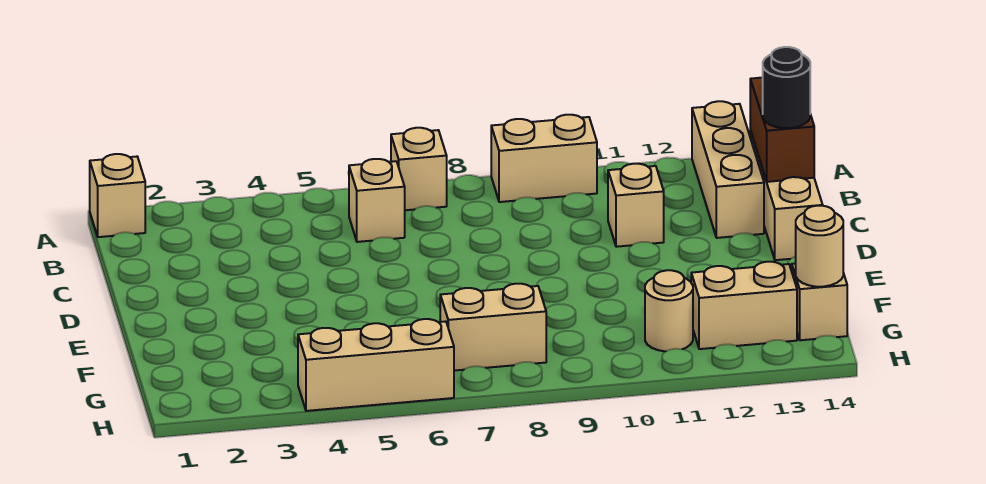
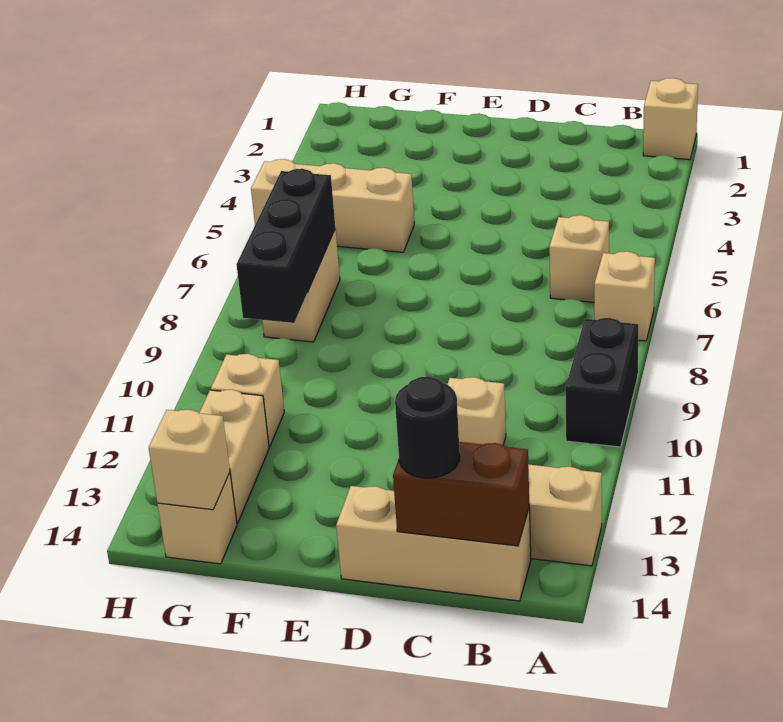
tan 1x2 brick [491,115,597,202] -> black 1x2 brick [565,318,638,447]
none -> black 1x3 brick [236,169,335,323]
tan 1x1 round brick [645,270,693,351] -> tan 1x1 brick [211,354,284,447]
tan 1x1 round brick [796,206,843,287] -> tan 1x1 brick [149,410,230,510]
tan 1x3 brick [298,319,454,411] -> tan 1x3 brick turned to [251,159,414,252]

